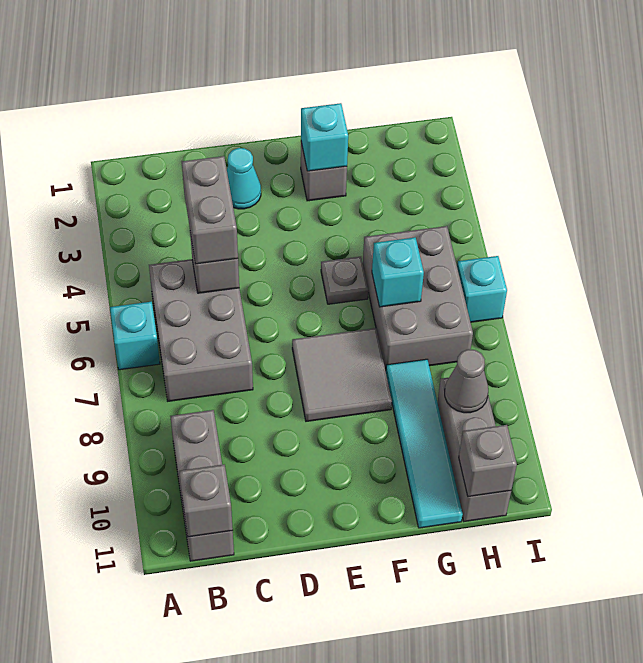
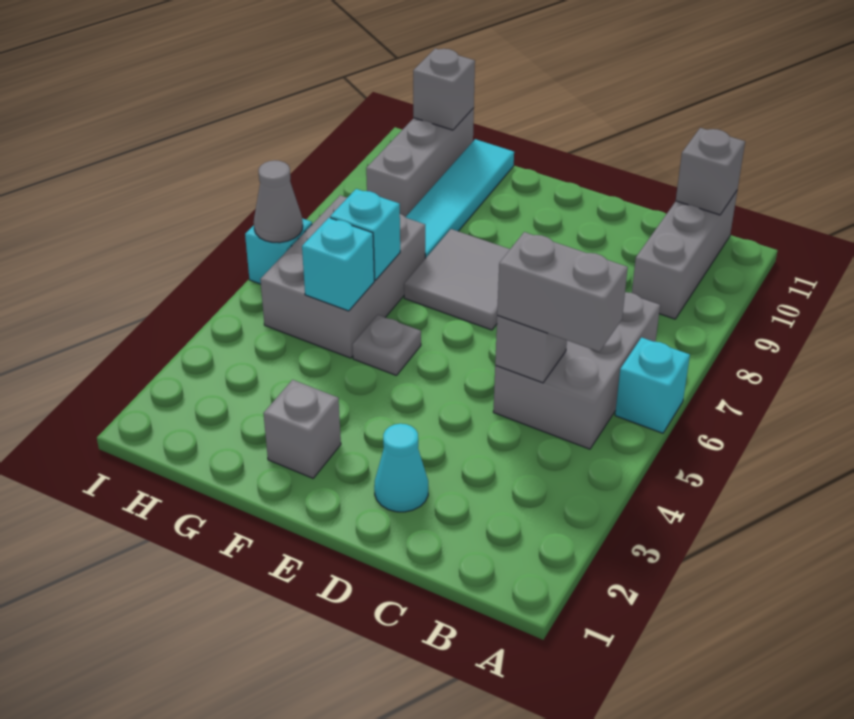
grey 1x2 brick [182,156,238,264] -> grey 1x2 brick turned to [497,232,628,352]
cyan 1x1 brick [301,103,348,171] -> cyan 1x1 brick moved to [302,218,374,311]
grey 1x1 cone [445,349,488,413] -> grey 1x1 cone moved to [254,160,303,243]

